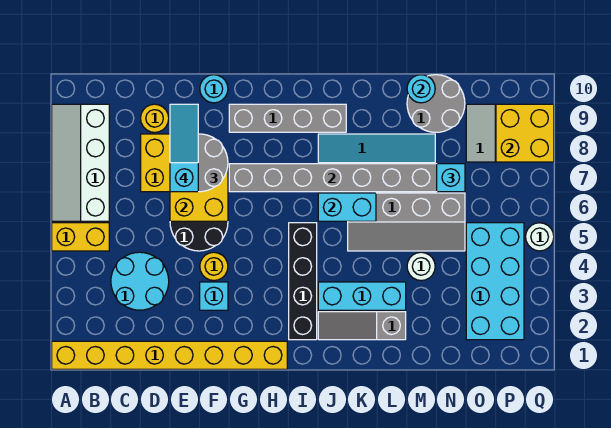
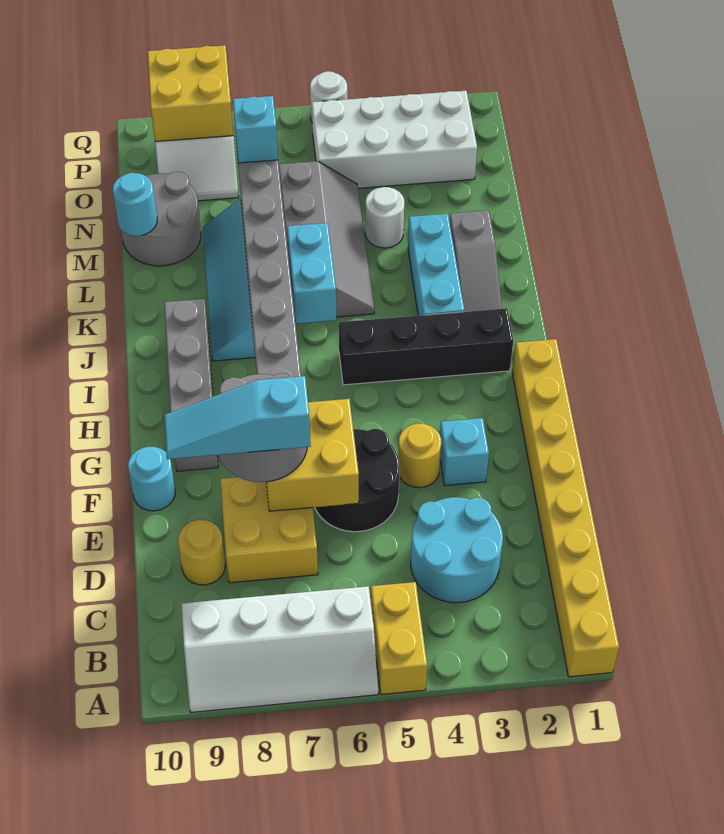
cyan 2x4 brick [466,223,524,340] -> white 2x4 brick [312,91,477,188]

